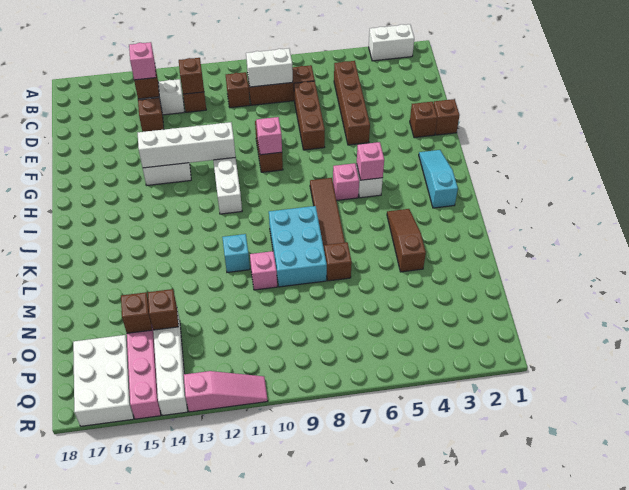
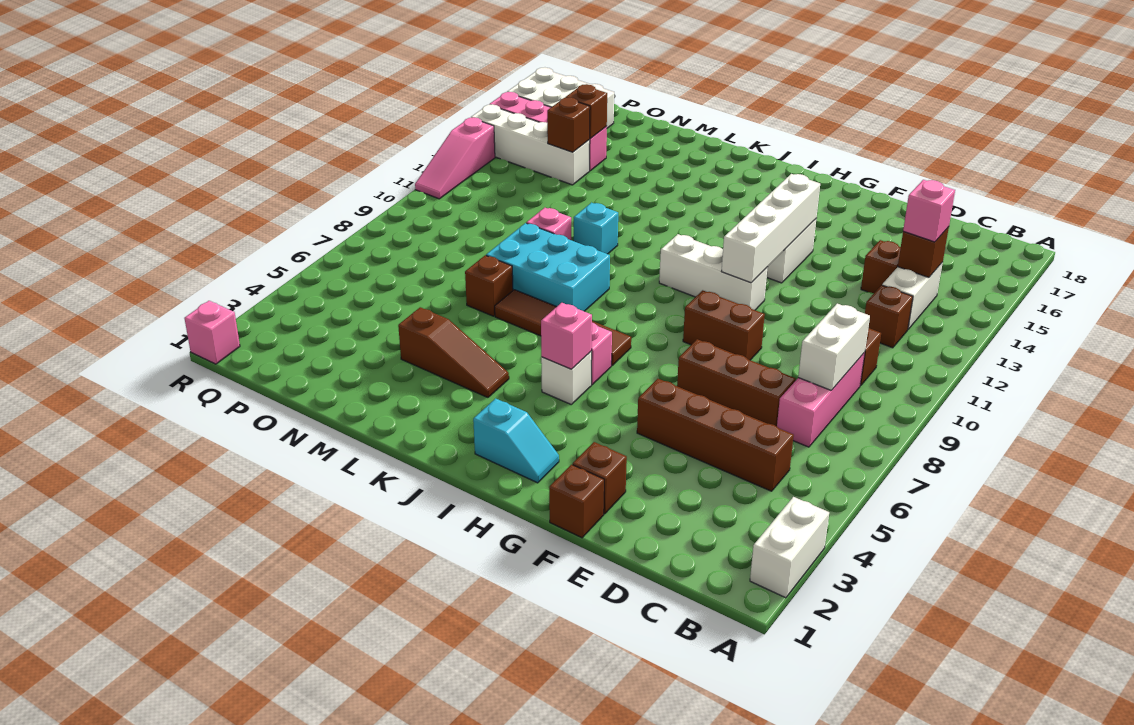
brown 1x3 brick [248,65,315,105] -> pink 1x3 brick [777,352,865,447]
brown 1x1 brick [179,58,204,94] -> none
pink 1x1 brick [256,117,282,155] -> pink 1x1 brick moved to [184,301,240,364]
cyan 1x3 slope [419,150,458,208] -> cyan 1x2 slope [473,398,559,483]

